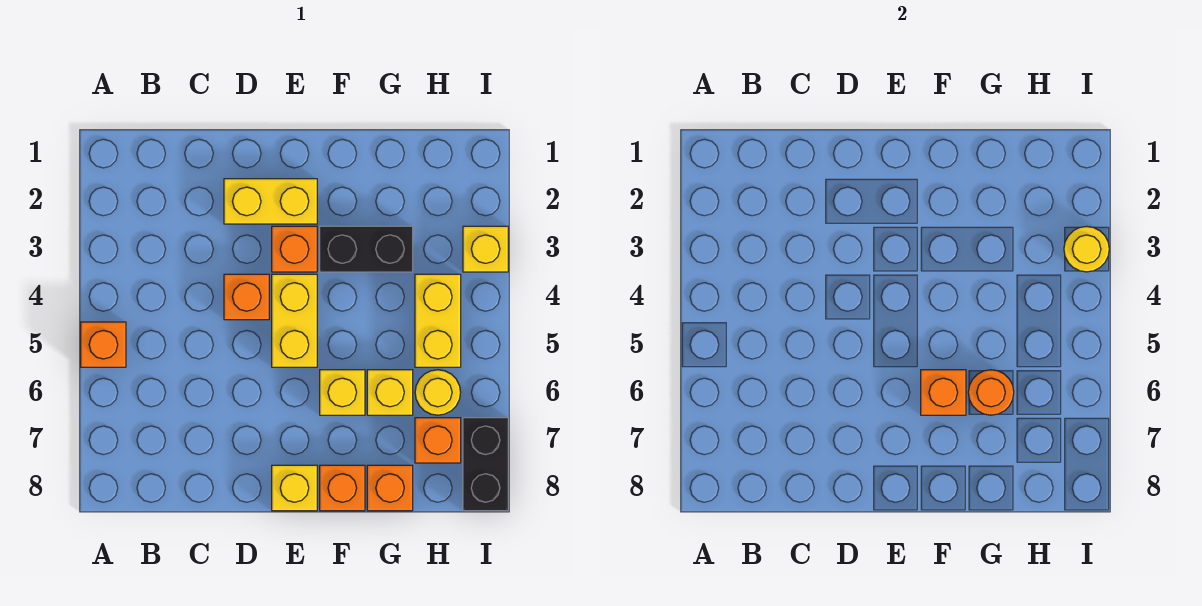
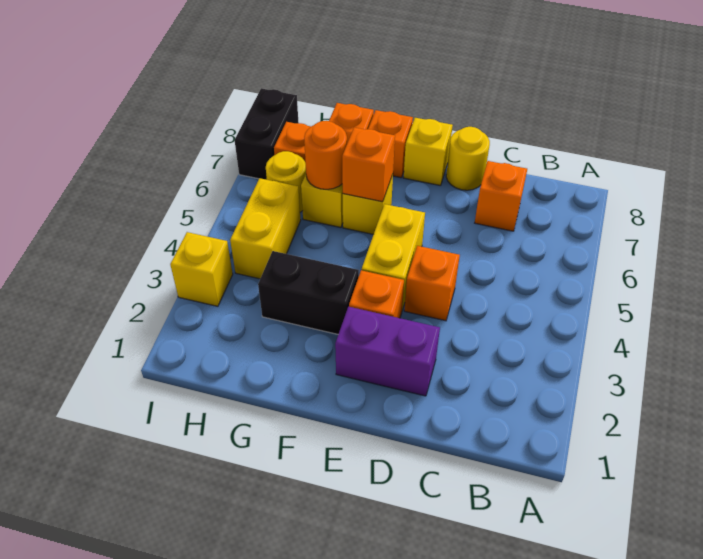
orange 1x1 brick [81,322,126,367] -> orange 1x1 brick moved to [475,161,527,231]
yellow 1x2 brick [224,179,317,224] -> purple 1x2 brick [335,307,440,396]
yellow 1x1 round brick [1064,226,1109,272] -> yellow 1x1 round brick moved to [446,127,490,190]

